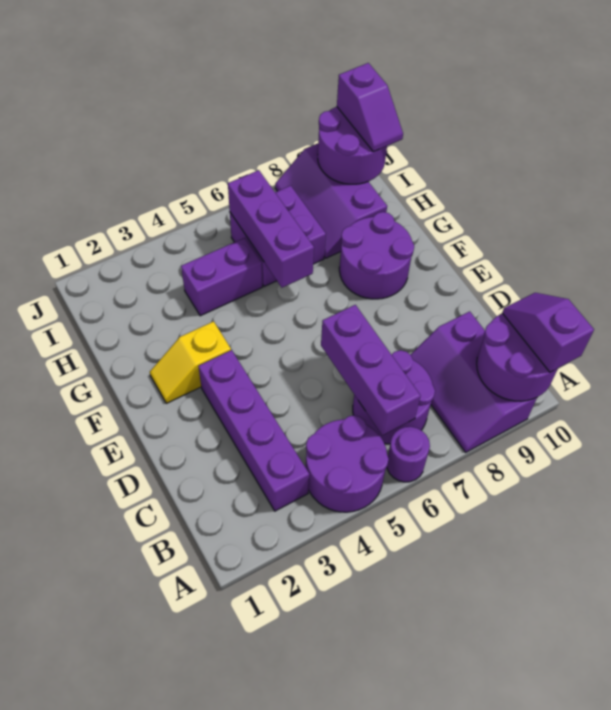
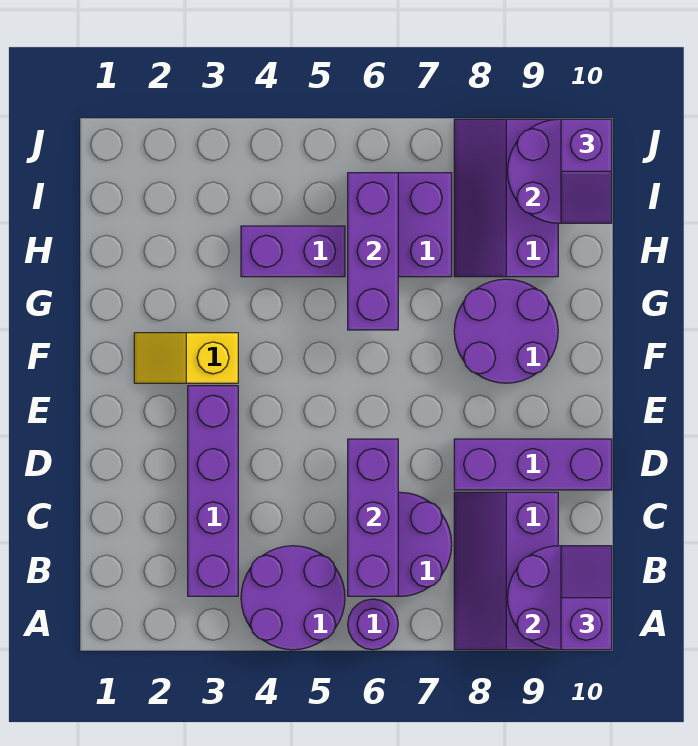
none -> purple 1x3 brick [454,439,612,490]

